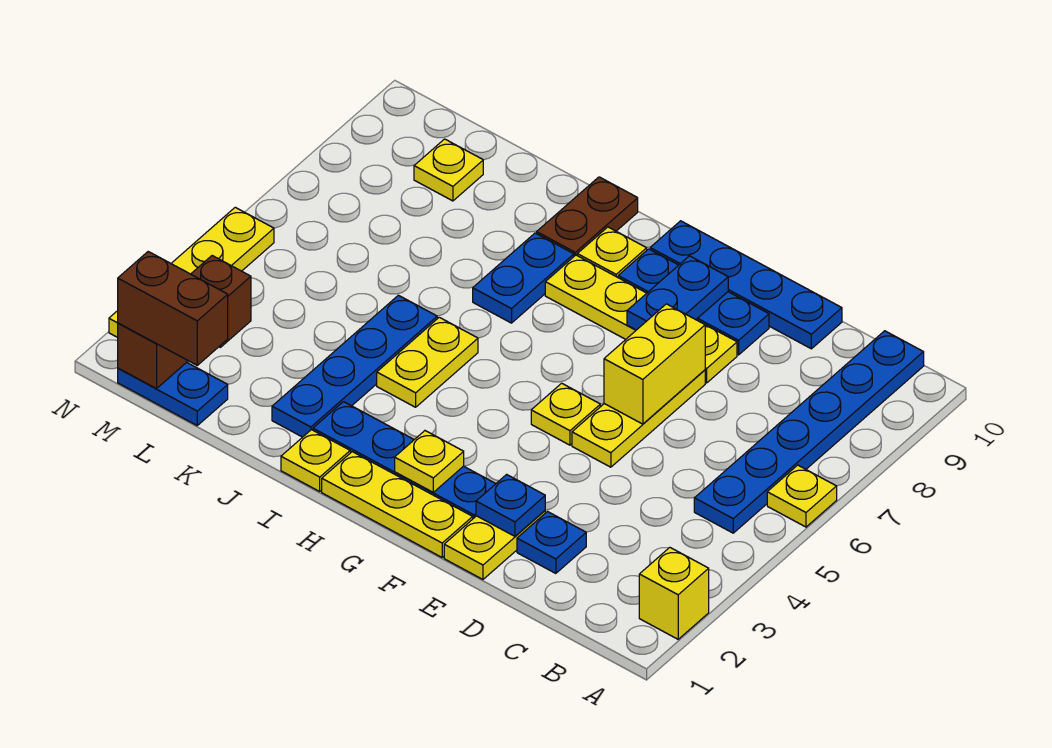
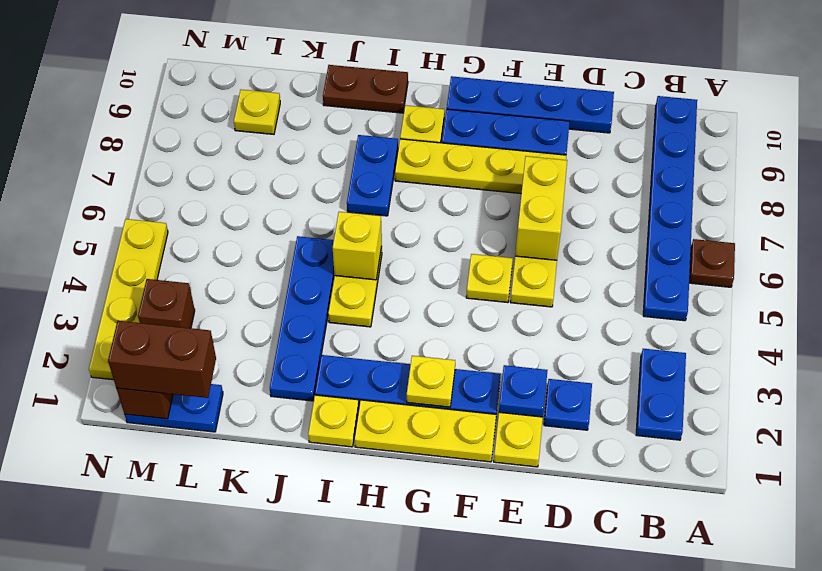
yellow 1x1 brick [639,548,709,639] -> yellow 1x1 brick moved to [333,212,382,280]
yellow 1x1 plate [767,465,837,527] -> brown 1x1 plate [689,239,735,287]
blue 1x2 plate [627,256,728,330] -> blue 1x2 plate moved to [636,349,686,440]
brown 1x2 plate [537,177,638,256] -> brown 1x2 plate turned to [323,65,408,113]

